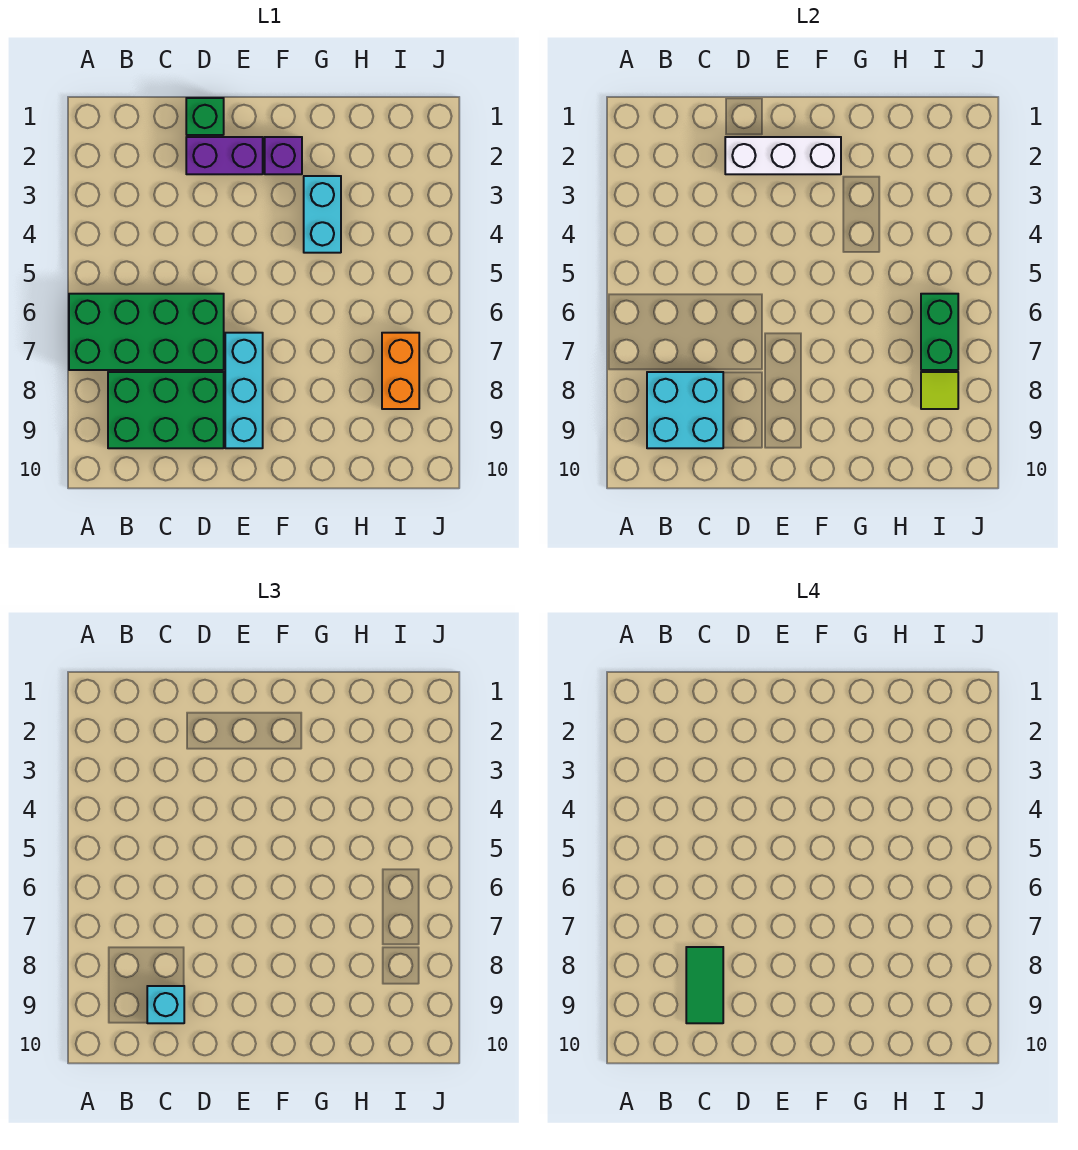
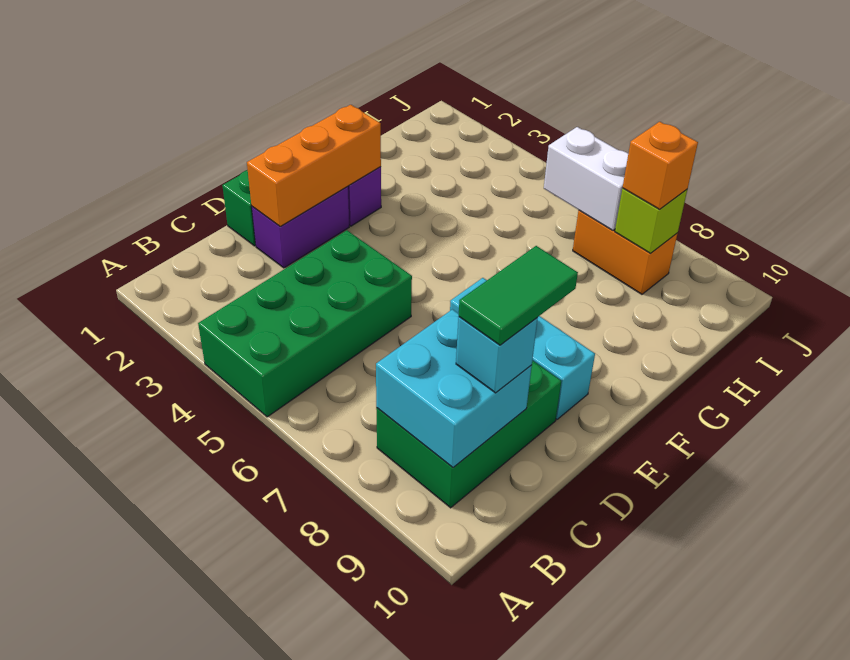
green 2x4 brick [69,294,224,370] -> green 2x4 brick moved to [198,230,412,417]
green 1x2 tile [686,947,723,1023] -> green 1x2 tile turned to [459,246,578,345]
white 1x3 brick [725,137,841,174] -> orange 1x3 brick [247,105,381,226]
cyan 1x2 brick [304,176,341,253] -> none
green 1x2 brick [921,294,958,370] -> white 1x2 brick [544,127,628,230]
lime 1x1 tile [921,372,958,409] -> lime 1x1 brick [615,189,687,253]
none -> orange 1x1 brick [622,122,698,209]

